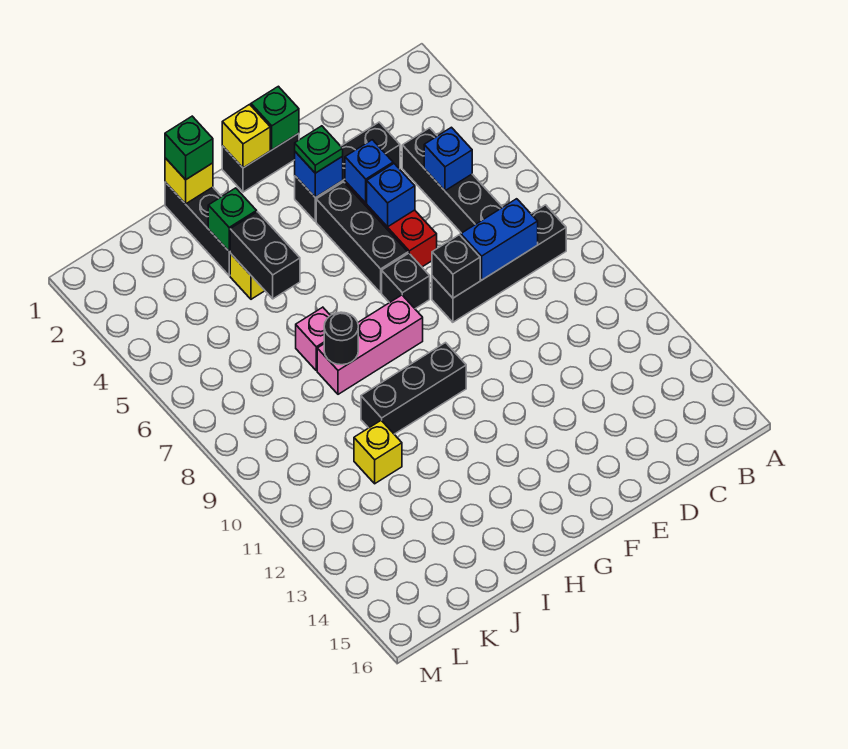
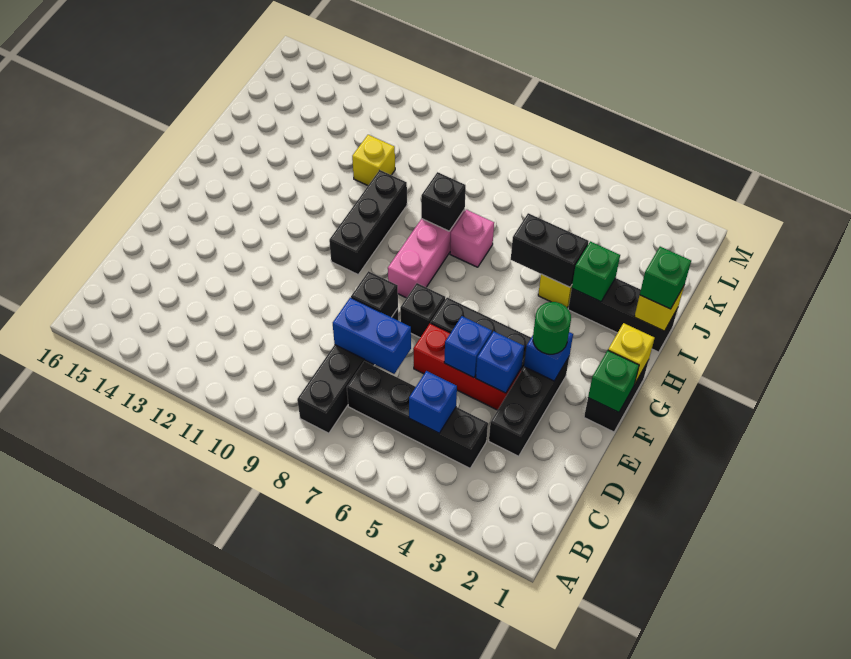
blue 1x2 brick [461,199,538,280] -> blue 1x2 brick turned to [333,298,411,374]
green 1x1 plate [295,126,343,173] -> green 1x1 round brick [533,302,571,354]
black 1x1 round brick [324,312,358,365] -> black 1x1 brick [421,172,466,231]

